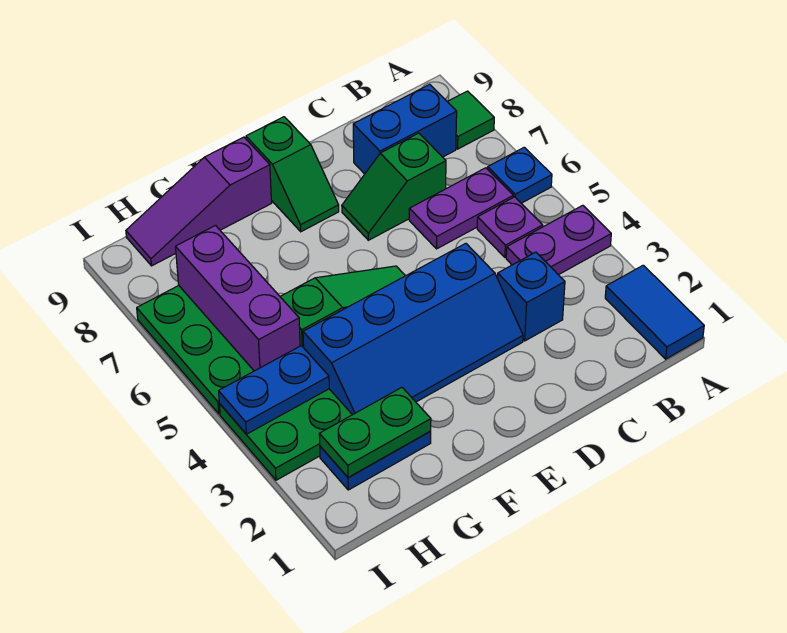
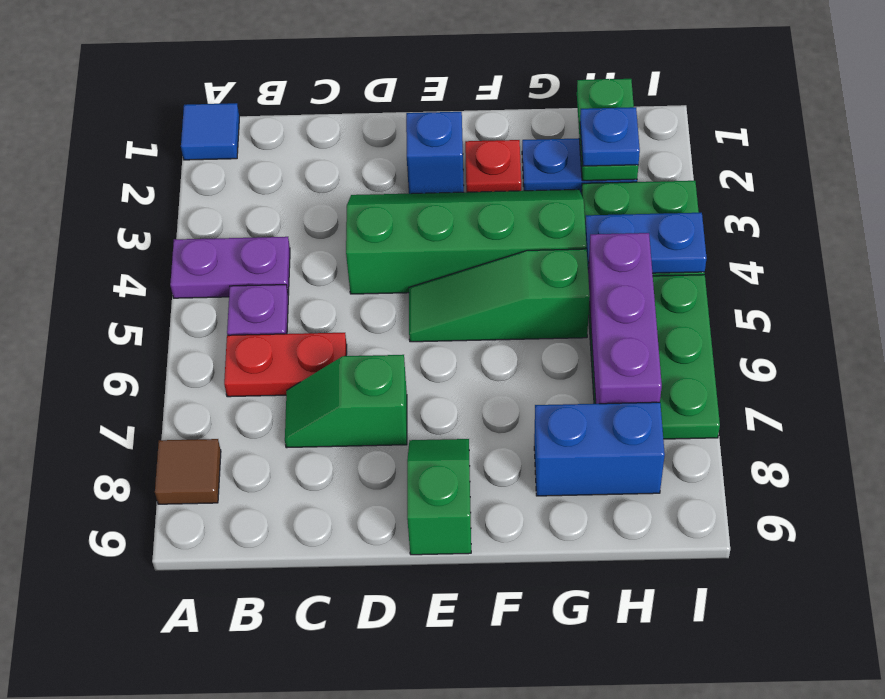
blue 1x2 tile [605,265,704,359] -> blue 1x1 tile [181,103,239,160]
blue 1x1 plate [488,147,552,203] -> blue 1x1 plate moved to [580,107,640,166]
green 1x1 tile [447,91,494,149] -> brown 1x1 tile [155,439,221,504]
purple 1x2 plate [409,168,513,249] -> red 1x2 plate [224,333,347,397]
blue 1x2 brick [353,84,457,174] -> blue 1x2 brick moved to [534,402,665,496]
blue 1x1 brick [498,252,565,341] -> blue 1x1 brick moved to [406,112,464,194]
green 1x2 slope [342,133,446,240] -> green 1x2 slope turned to [285,355,407,448]
blue 2x4 slope [303,243,523,415] -> green 2x4 slope [346,189,586,294]
none -> red 1x1 plate [465,140,521,192]
purple 1x3 slope [126,137,272,266] -> none
green 1x2 plate [319,388,431,477] -> green 1x2 plate turned to [577,79,638,181]

